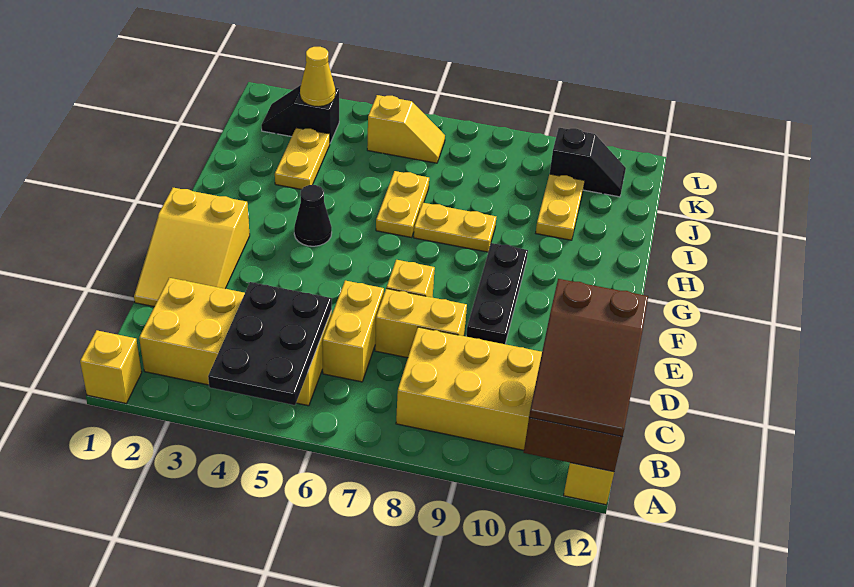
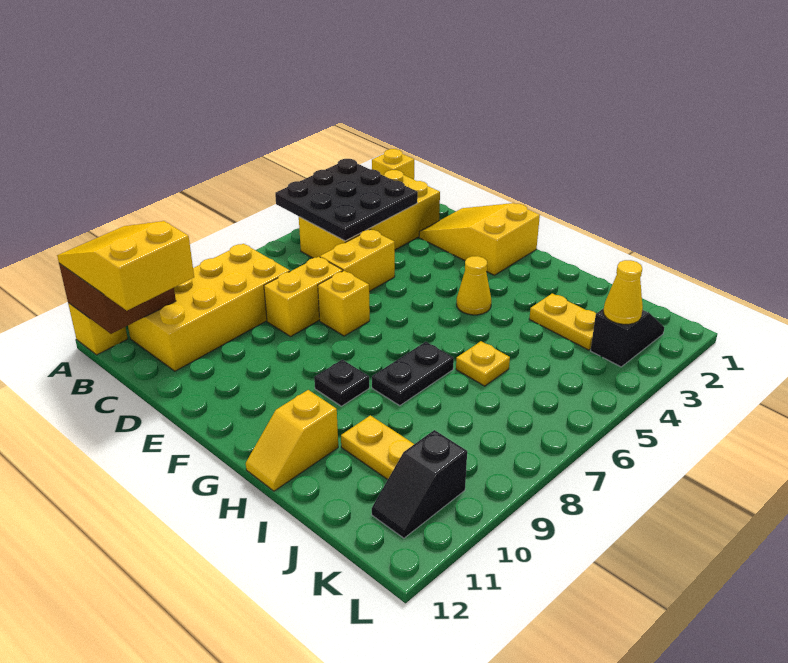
black 2x3 plate [208,282,332,405] -> black 3x3 plate [275,159,418,241]
brown 2x3 slope [529,279,648,437] -> yellow 2x3 slope [57,221,194,310]
yellow 1x2 brick [322,281,384,382] -> yellow 1x2 brick turned to [320,229,395,291]
black 1x3 plate [466,243,528,344] -> black 1x1 plate [314,360,369,406]
black 1x1 cone [294,185,332,246] -> yellow 1x1 cone [457,256,491,315]
yellow 1x2 plate [376,171,429,238] -> yellow 1x1 plate [456,341,510,386]
yellow 1x2 plate [414,203,496,252] -> black 1x2 plate [372,342,454,406]
yellow 1x2 slope [367,95,445,163] -> yellow 1x2 slope moved to [246,390,338,491]

